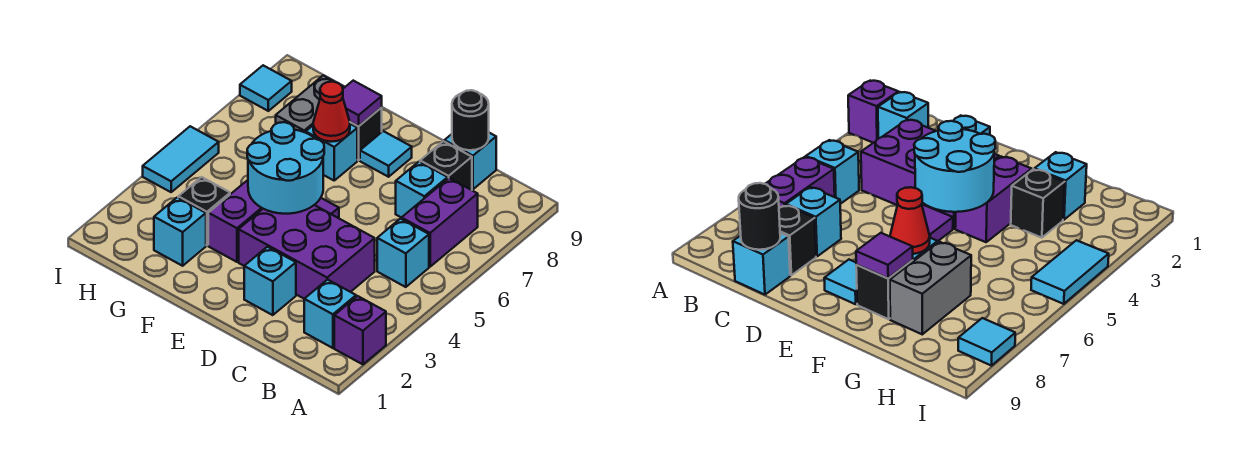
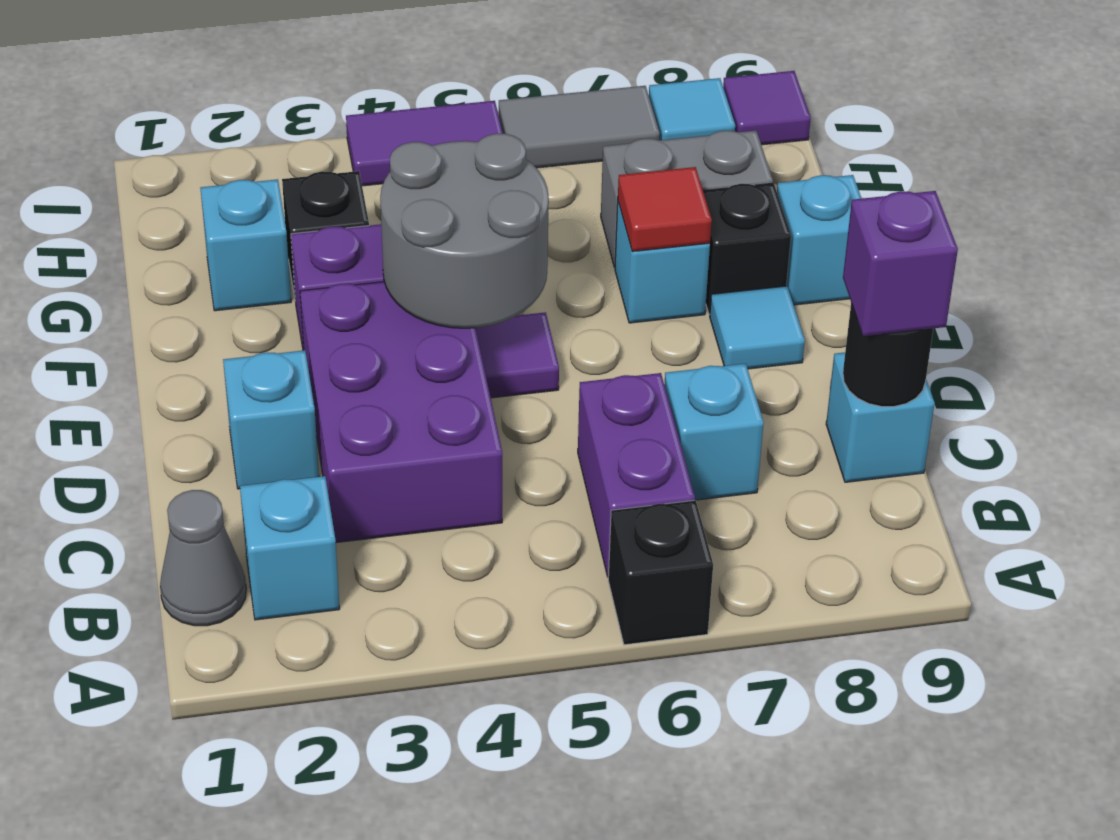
purple 1x1 brick [334,296,386,364] -> purple 1x1 brick moved to [843,191,958,336]
none -> grey 1x1 cone [160,490,246,626]
cyan 1x1 brick [377,219,429,287] -> cyan 1x1 brick moved to [777,175,862,305]
purple 1x2 brick [402,178,478,267] -> purple 1x2 brick turned to [578,373,695,577]
black 1x1 brick [420,141,472,190] -> black 1x1 brick moved to [608,500,713,645]
cyan 2x2 round brick [247,122,324,214] -> grey 2x2 round brick [380,133,549,328]
red 1x1 cone [313,82,350,142] -> red 1x1 tile [618,167,712,252]
purple 1x1 tile [343,81,382,126] -> purple 1x1 tile moved to [723,71,811,145]
cyan 1x2 tile [143,126,219,192] -> purple 1x2 tile [346,101,503,186]
none -> grey 1x2 tile [499,86,660,168]

